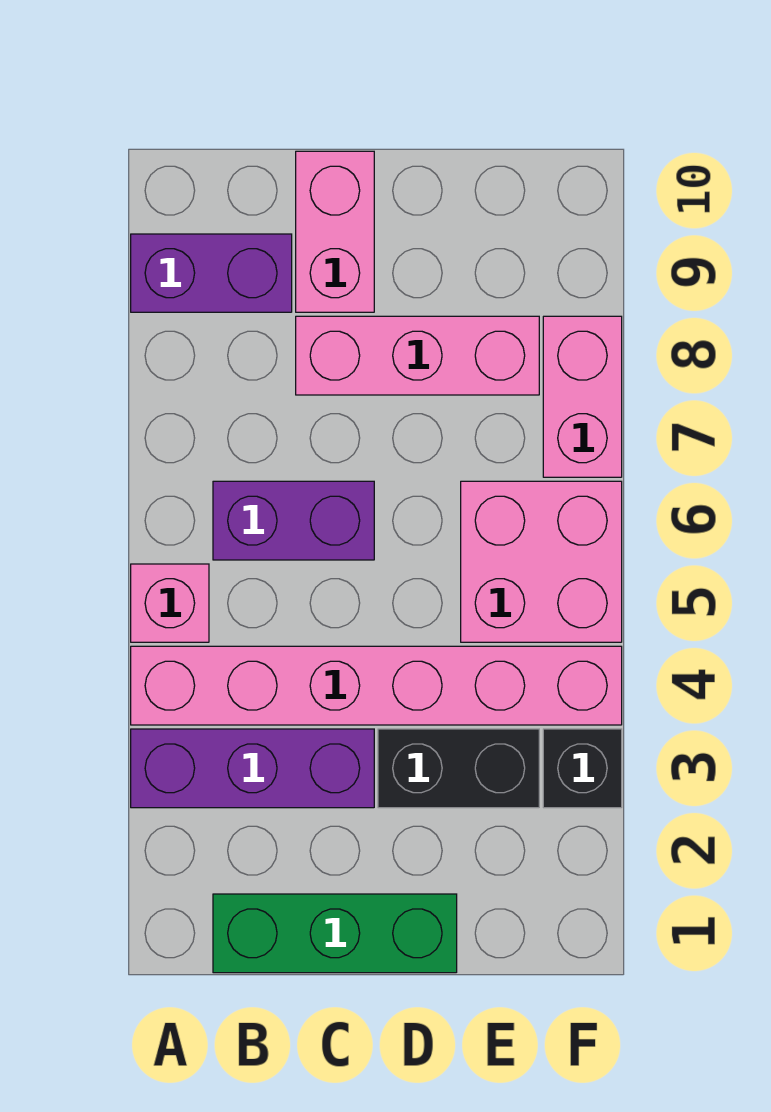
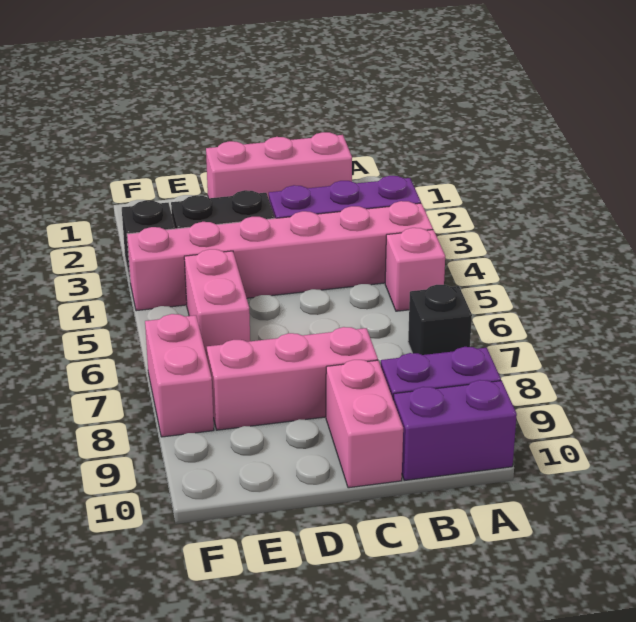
none -> black 1x1 brick [408,285,472,355]
green 1x3 brick [213,894,457,973] -> pink 1x3 brick [206,132,352,199]
purple 1x2 brick [213,481,374,560] -> purple 1x2 brick moved to [393,380,517,480]
pink 2x2 brick [461,481,622,642] -> pink 1x2 brick [184,249,250,357]

